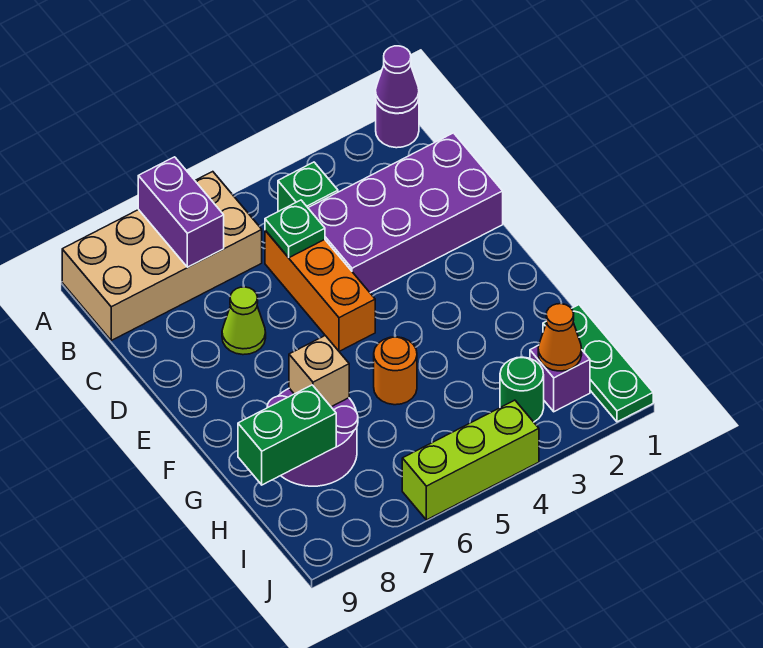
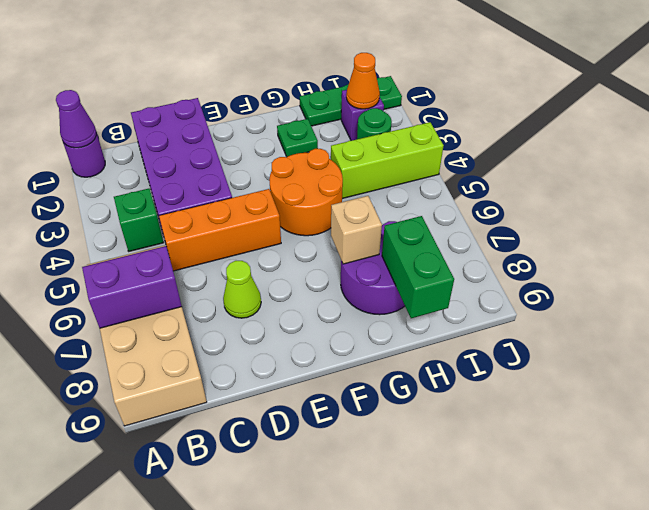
green 1x1 plate [265,200,325,258] -> green 1x1 plate moved to [277,119,318,157]
orange 1x1 round brick [374,337,417,405] -> orange 2x2 round brick [269,149,343,236]
lime 1x3 brick [402,400,539,520] -> lime 1x3 brick turned to [331,122,444,199]

